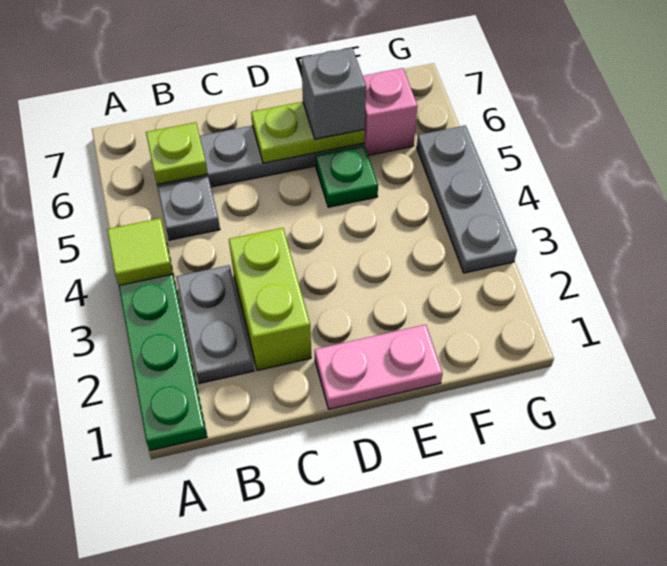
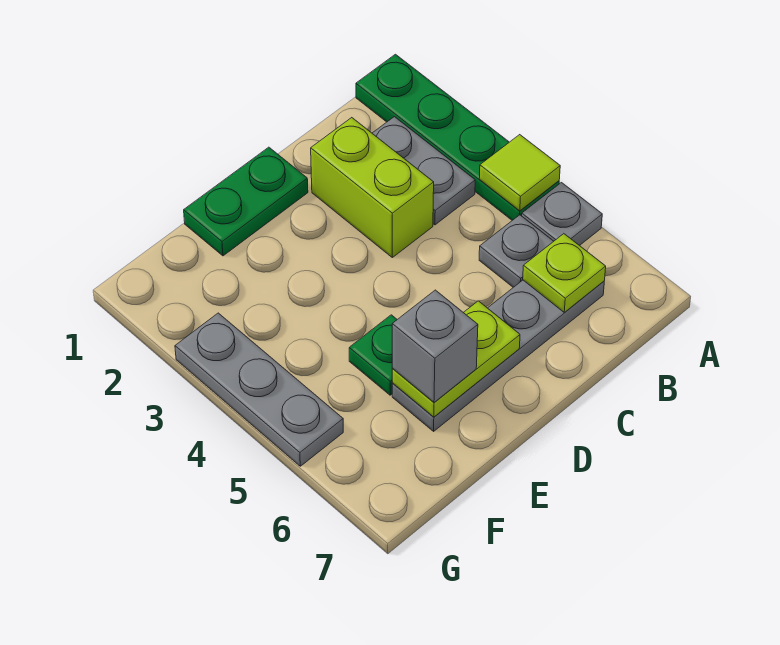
none -> grey 1x1 plate [522,183,602,246]
pink 1x2 plate [315,325,443,409] -> green 1x2 plate [184,147,308,256]
pink 1x1 brick [363,68,418,155] -> none

